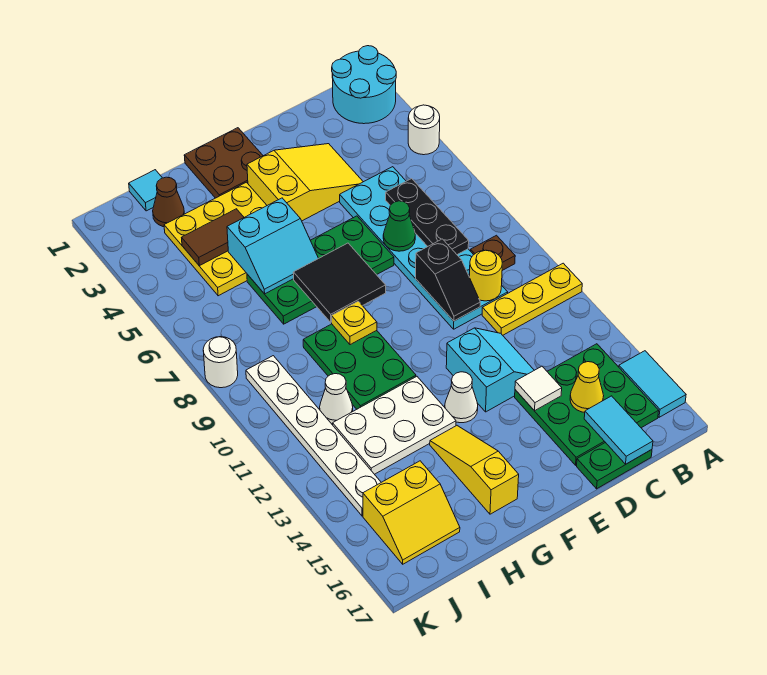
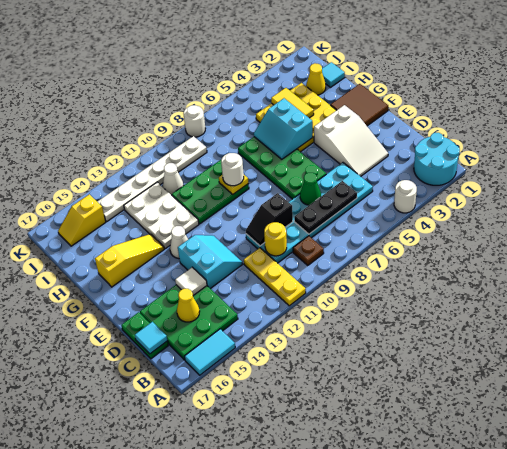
cyan 1x2 tile [584,396,653,464] -> cyan 1x1 tile [135,322,168,354]
yellow 2x3 slope [247,144,363,221] -> white 2x3 slope [314,105,388,176]
cyan 2x2 slope [446,328,534,412] -> cyan 2x2 slope turned to [178,235,242,289]
brown 2x2 plate [184,128,263,198] -> brown 2x2 tile [331,84,388,126]
black 2x2 tile [293,243,386,322] -> none
none -> white 1x1 round brick [221,153,244,186]
brown 1x2 tile [182,209,244,266] -> yellow 1x2 tile [271,88,314,118]
brown 1x1 cone [153,177,184,227] -> yellow 1x1 cone [306,63,326,95]
yellow 2x2 slope [363,461,460,564] -> yellow 1x2 slope [58,194,106,246]

